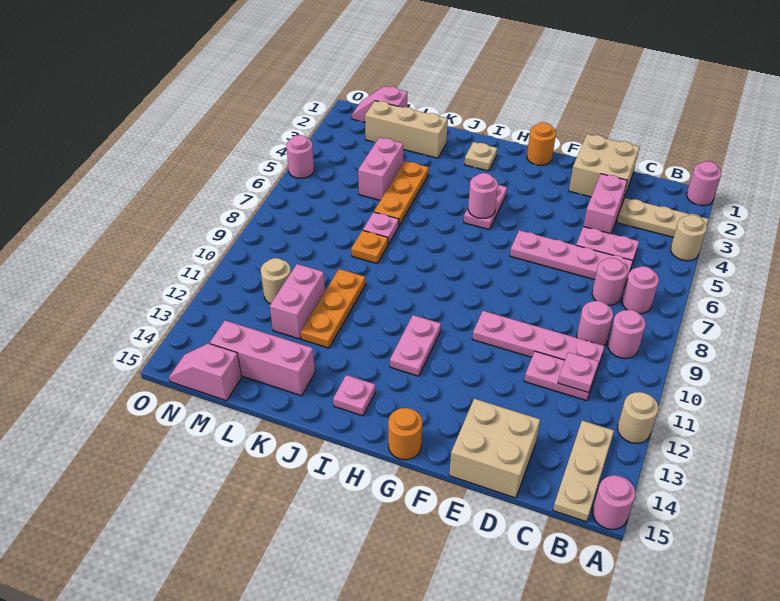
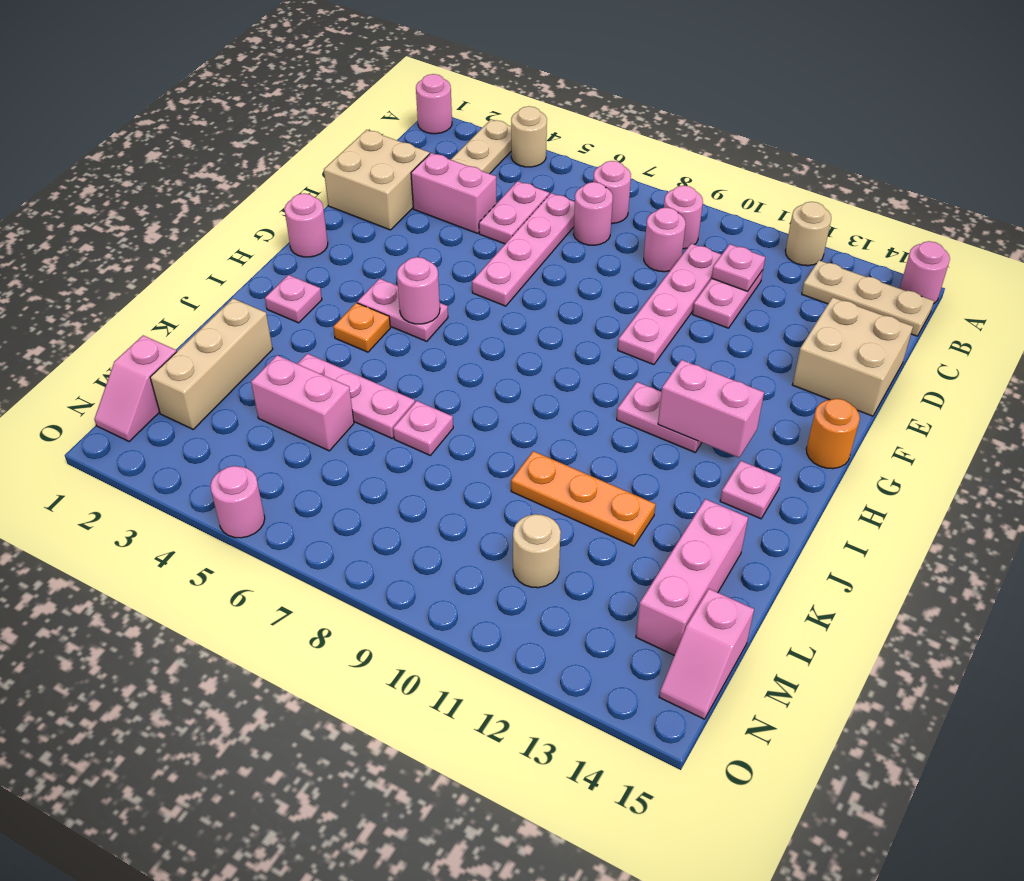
orange 1x1 round brick [527,122,556,165] -> pink 1x1 round brick [285,193,328,257]
tan 1x1 plate [465,142,497,171] -> pink 1x1 plate [265,275,322,323]
orange 1x3 plate [374,161,429,225] -> pink 1x3 plate [298,354,415,438]
orange 1x1 plate [351,230,388,264] -> orange 1x1 plate moved to [333,303,390,352]
pink 1x2 brick [270,264,325,339] -> pink 1x2 brick moved to [658,360,764,458]

